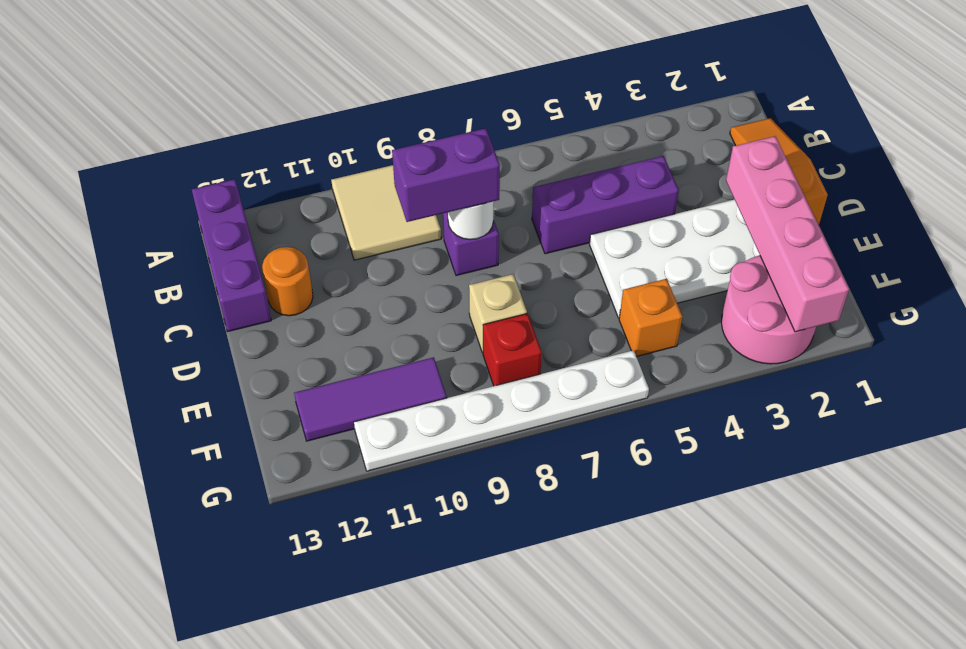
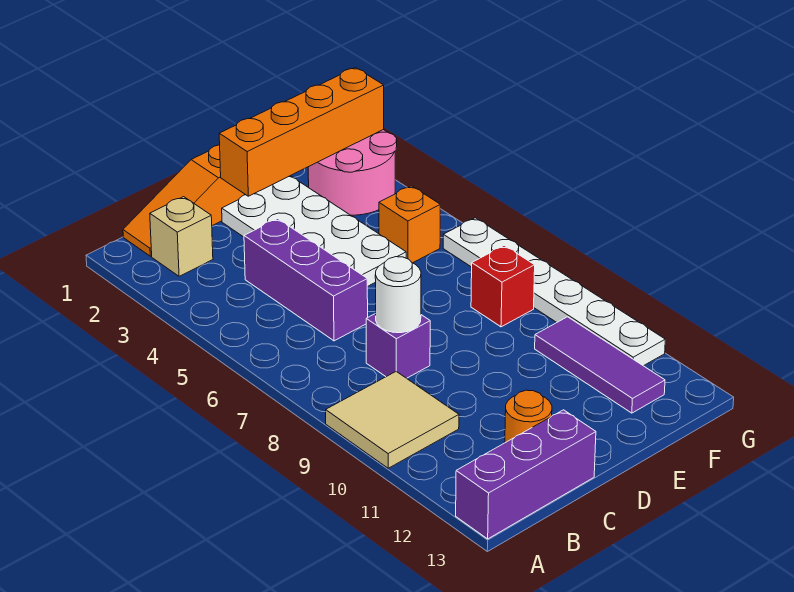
purple 1x2 brick [392,128,500,222] -> none
pink 1x4 brick [726,136,849,332] -> orange 1x4 brick [219,68,384,196]
tan 1x1 brick [469,274,527,352] -> tan 1x1 brick moved to [150,197,213,276]

